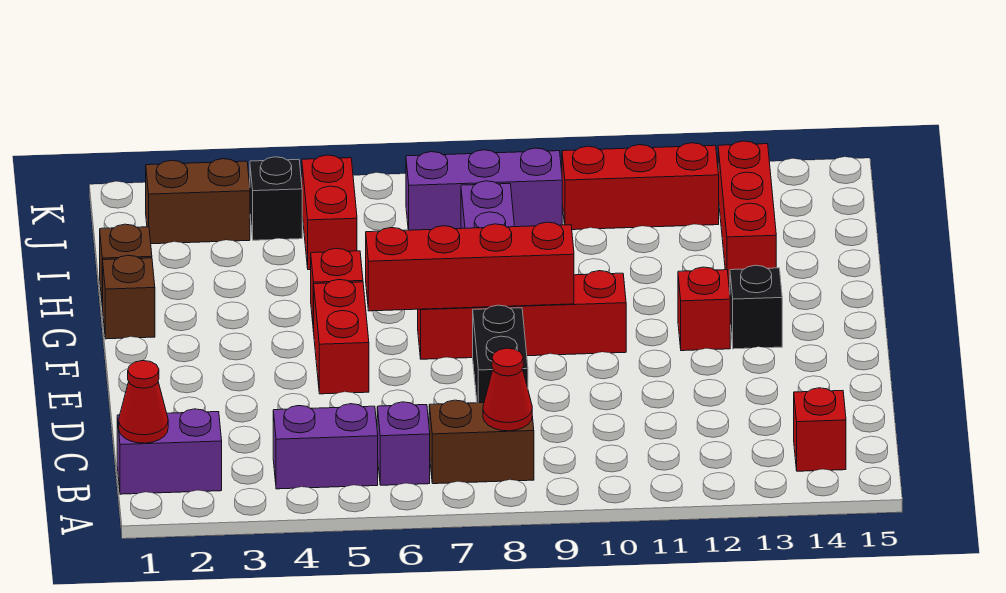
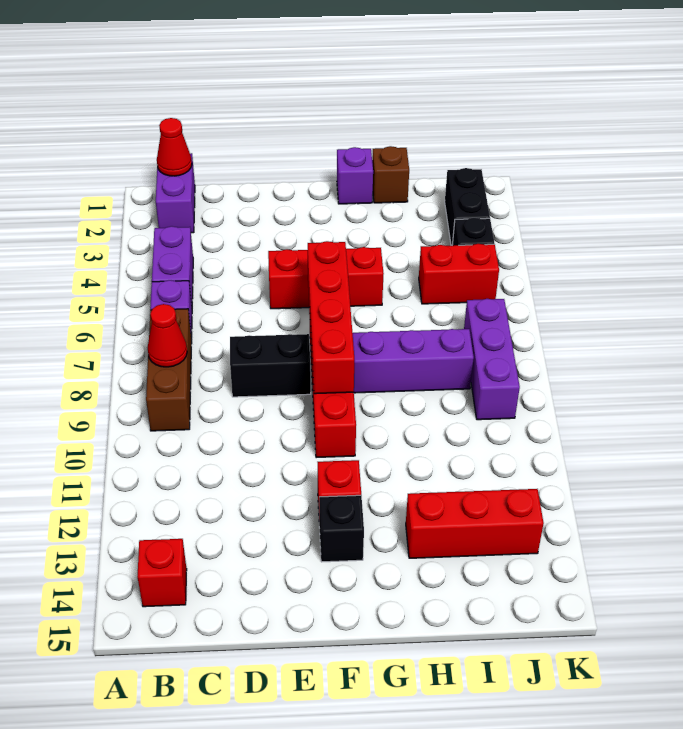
brown 1x2 brick [429,400,534,484] -> brown 1x3 brick [146,309,192,431]
brown 1x1 brick [103,255,155,339] -> purple 1x1 brick [337,147,373,204]
brown 1x2 brick [146,159,250,244] -> black 1x2 brick [445,168,490,246]
red 1x3 brick [562,143,719,230] -> none

